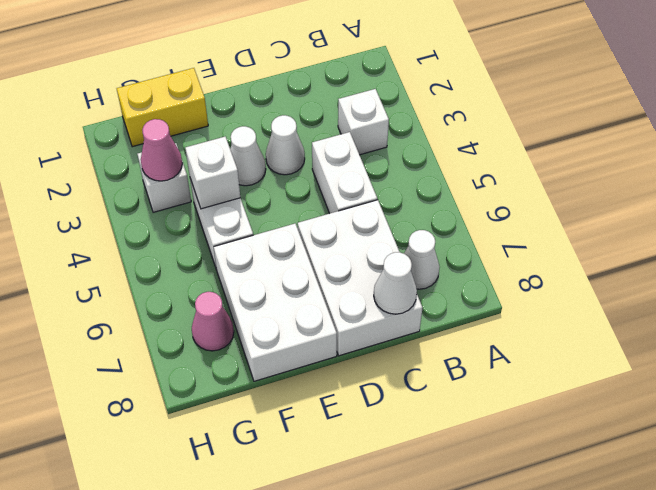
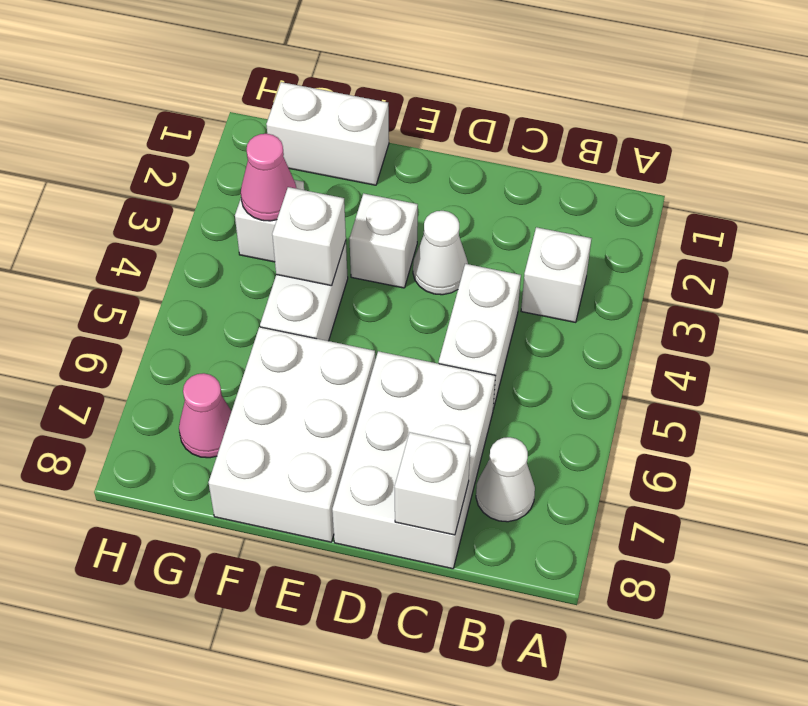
white 1x1 cone [374,252,417,314] -> white 1x1 brick [395,432,471,535]
white 1x1 cone [230,126,266,186] -> white 1x1 brick [349,193,418,288]
yellow 1x2 brick [117,68,208,147] -> white 1x2 brick [266,82,389,185]

